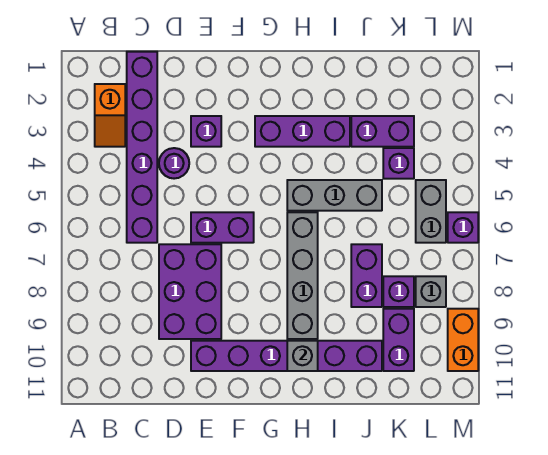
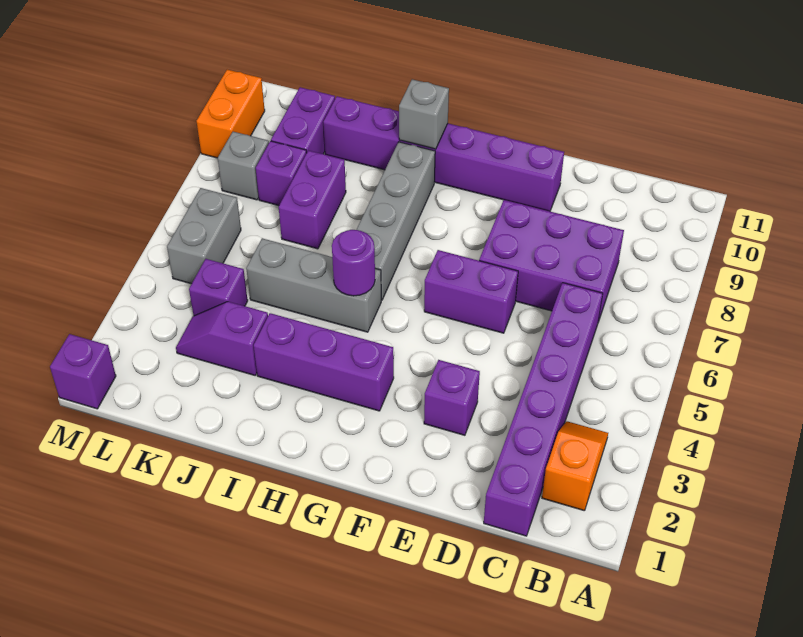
purple 1x1 round brick [159,148,189,179] -> purple 1x1 round brick moved to [332,230,375,296]
purple 2x3 brick [159,244,221,339] -> purple 2x3 brick turned to [479,200,624,322]
purple 1x2 brick [351,116,414,147] -> purple 1x2 slope [176,302,268,375]
purple 1x1 brick [448,212,478,243] -> purple 1x1 brick moved to [50,334,116,409]

